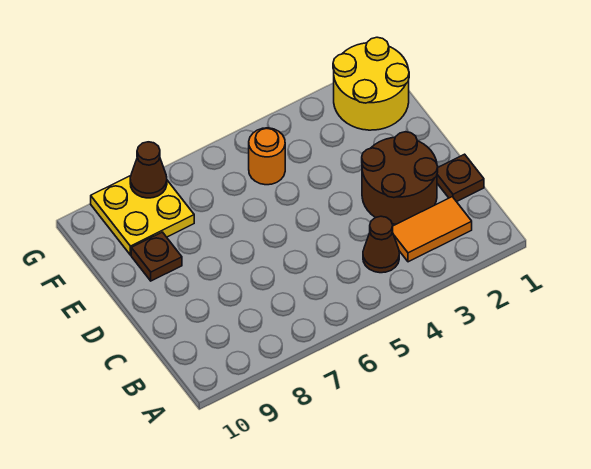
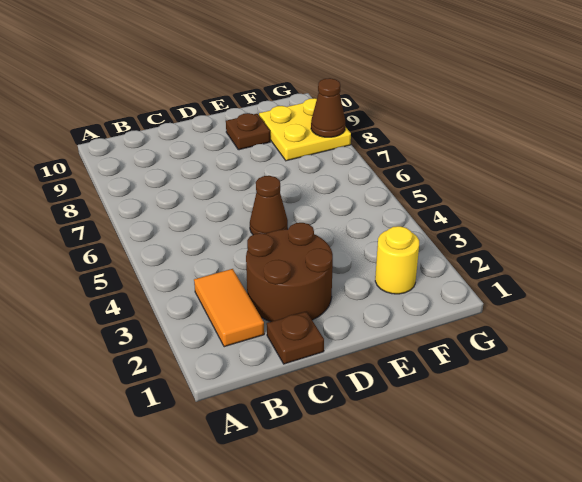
brown 1x1 cone [363,216,399,273] -> brown 1x1 cone moved to [250,176,288,235]
yellow 2x2 round brick [333,37,409,130] -> yellow 1x1 round brick [375,226,419,294]
orange 1x1 round brick [249,128,285,185] -> none

